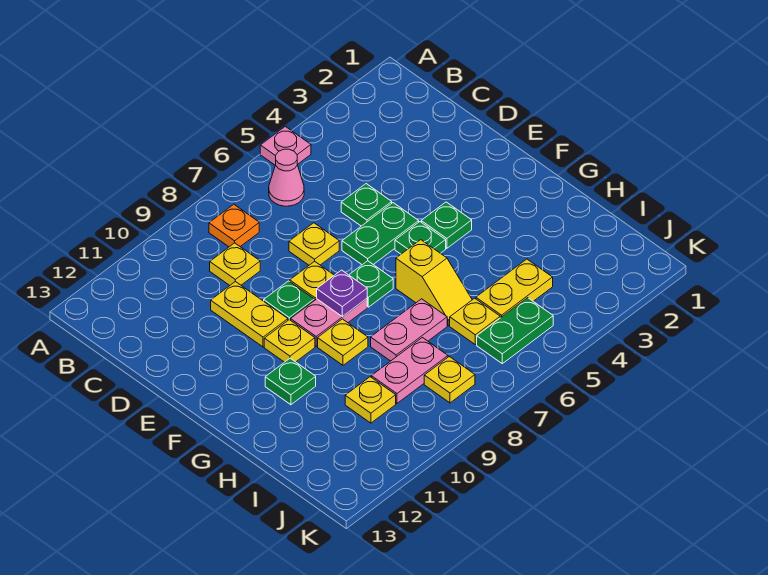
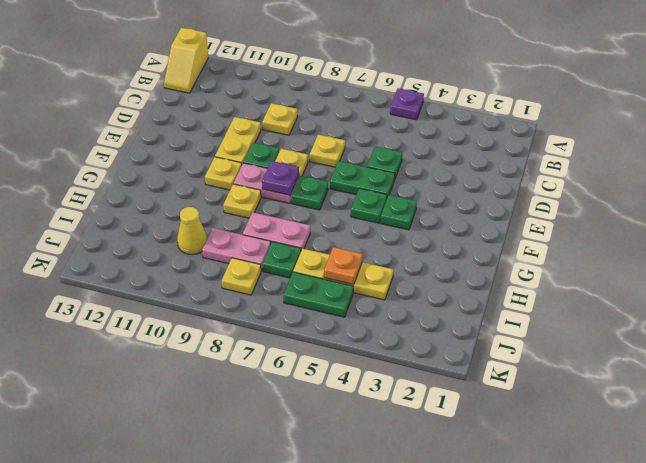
pink 1x1 plate [260,126,311,165] -> purple 1x1 plate [390,88,424,120]
pink 1x1 cone [269,149,304,206] -> none
orange 1x1 plate [209,204,259,247] -> orange 1x1 plate moved to [324,247,363,285]
yellow 1x2 slope [396,240,472,326] -> yellow 1x2 slope moved to [164,28,208,93]
green 1x1 plate [265,358,316,405] -> green 1x1 plate moved to [263,242,301,278]
yellow 1x1 plate [345,377,396,423] -> yellow 1x1 cone [177,207,207,254]

